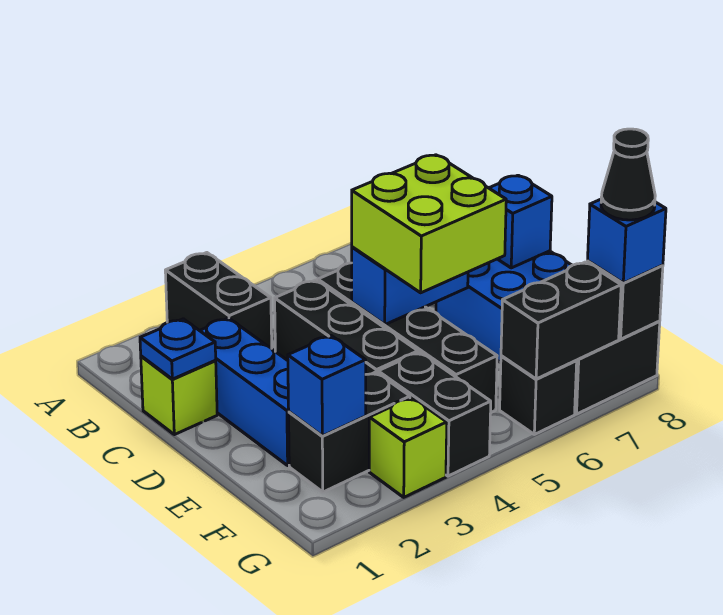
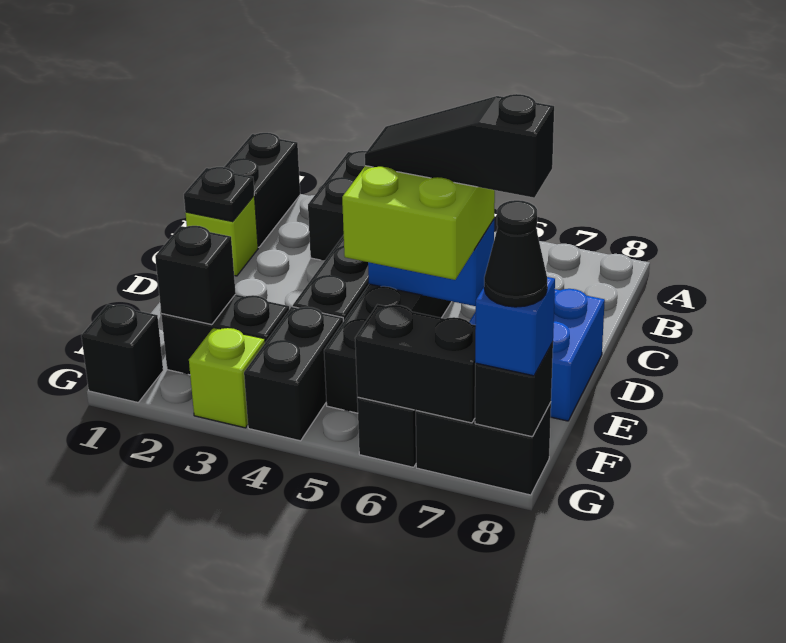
none -> black 1x2 brick [224,133,300,247]
blue 1x1 plate [140,319,216,379] -> black 1x1 plate [184,167,254,221]
blue 1x3 brick [200,318,289,465] -> none
none -> black 1x3 slope [365,94,554,198]
blue 1x1 brick [489,175,552,268] -> none
blue 1x1 brick [288,336,366,436] -> black 1x1 brick [155,226,236,325]
none -> black 1x1 brick [81,304,163,402]

